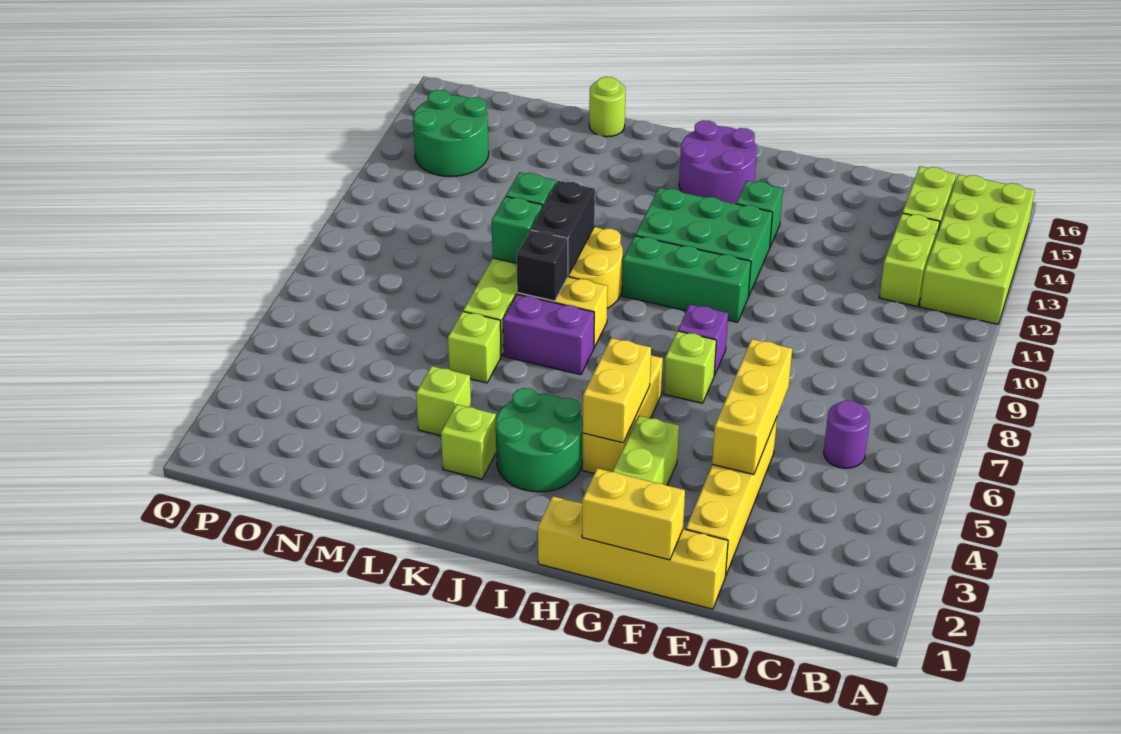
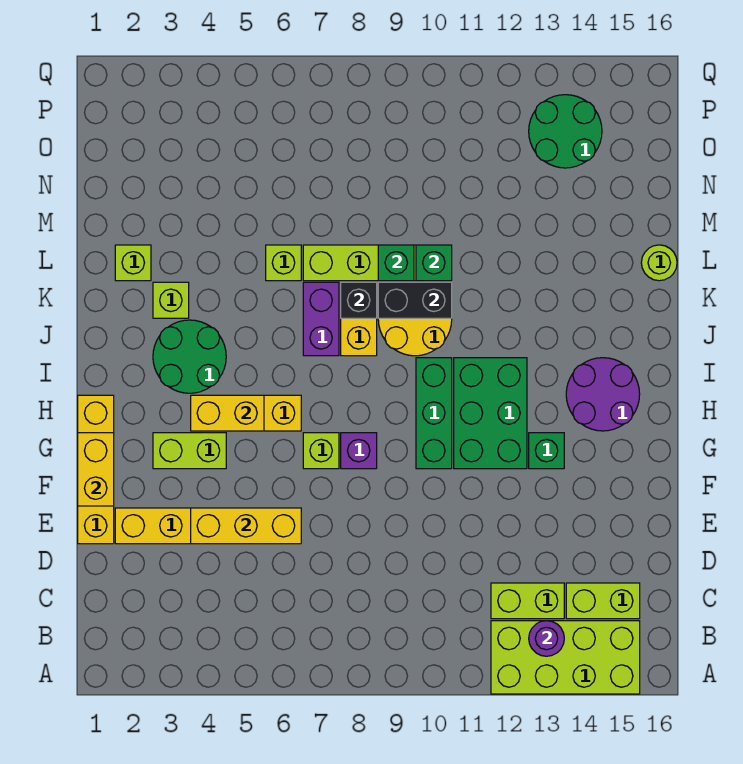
purple 1x1 round brick [824,400,870,468] -> purple 1x1 round brick moved to [529,621,564,656]
lime 1x1 brick [416,366,471,436] -> lime 1x1 brick moved to [115,245,151,281]

